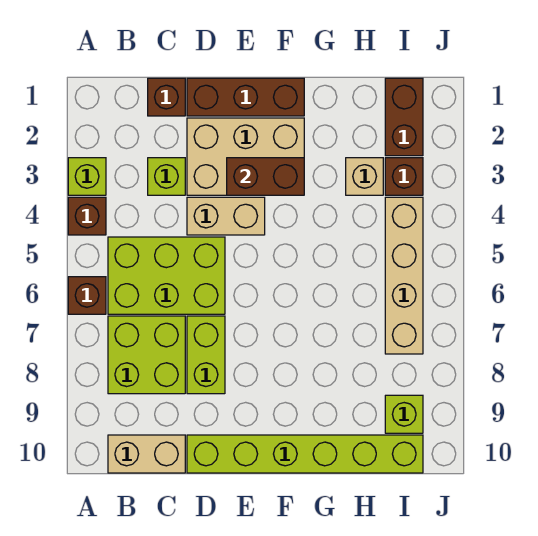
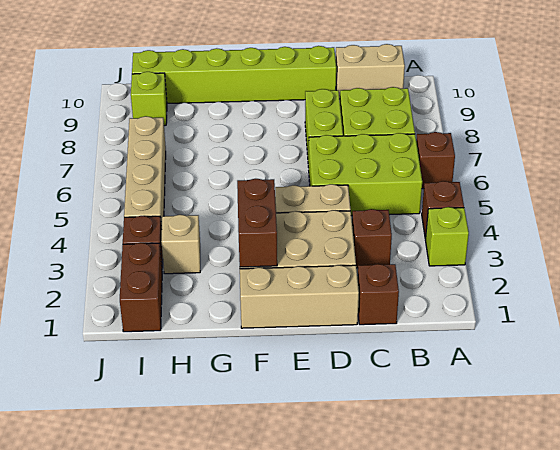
lime 1x1 brick [148,158,185,195] -> brown 1x1 brick [352,209,392,268]
brown 1x3 brick [187,78,304,116] -> tan 1x3 brick [240,265,359,328]
brown 1x2 brick [227,158,304,195] -> brown 1x2 brick turned to [237,179,277,267]

